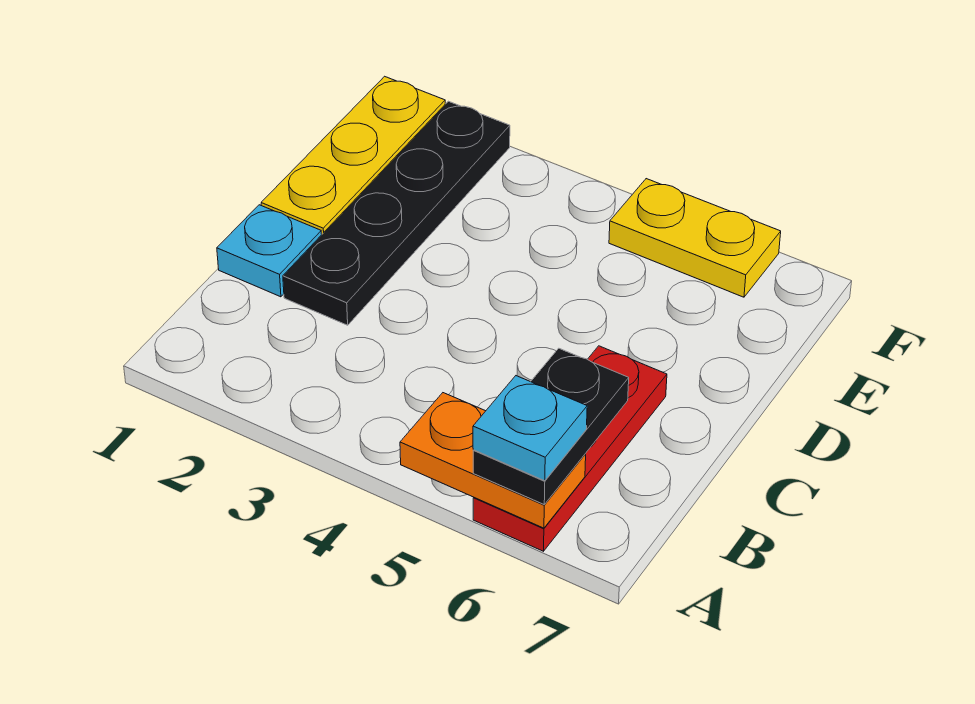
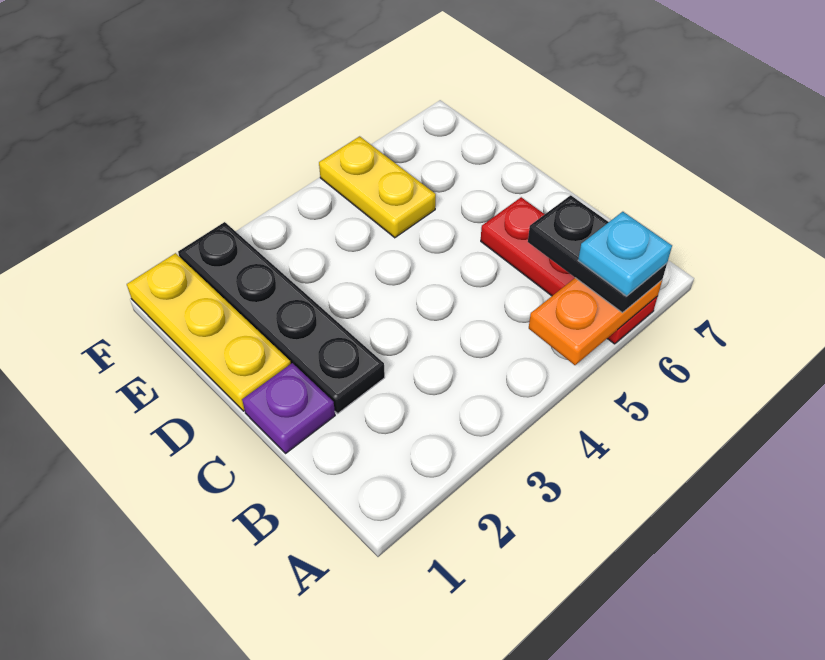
cyan 1x1 plate [217,205,322,297] -> purple 1x1 plate [242,363,335,453]
yellow 1x2 plate [609,179,781,297] -> yellow 1x2 plate turned to [319,136,436,238]

